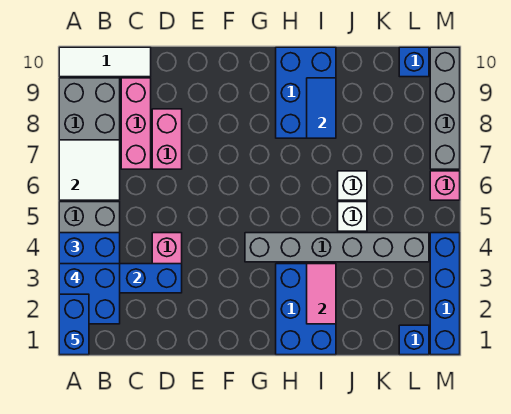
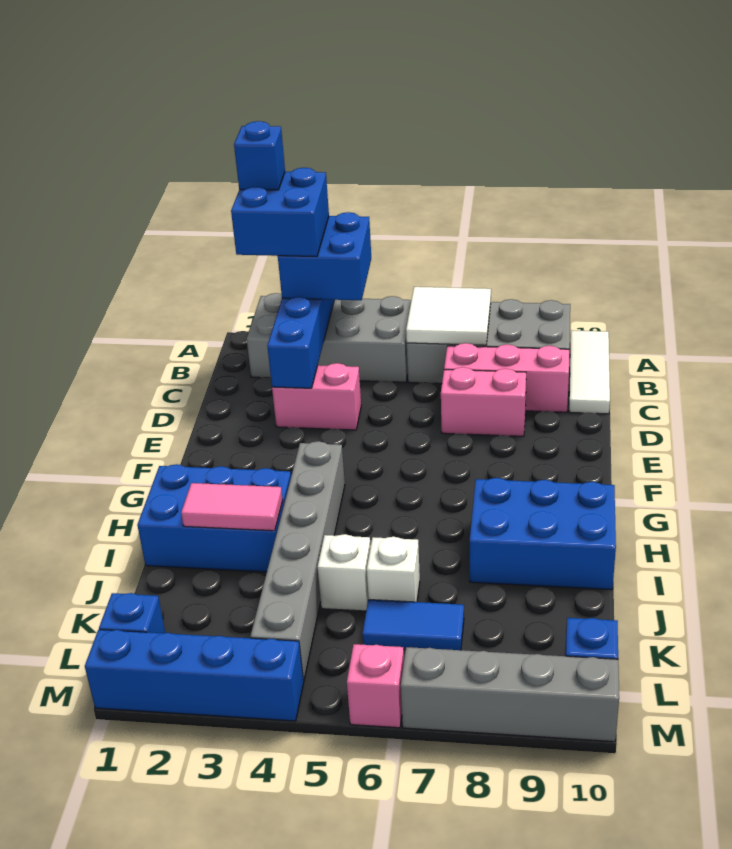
blue 1x2 brick [59,294,89,355] -> blue 1x1 brick [234,121,285,190]
blue 1x2 tile [307,78,336,138] -> blue 1x2 tile moved to [362,600,464,650]

